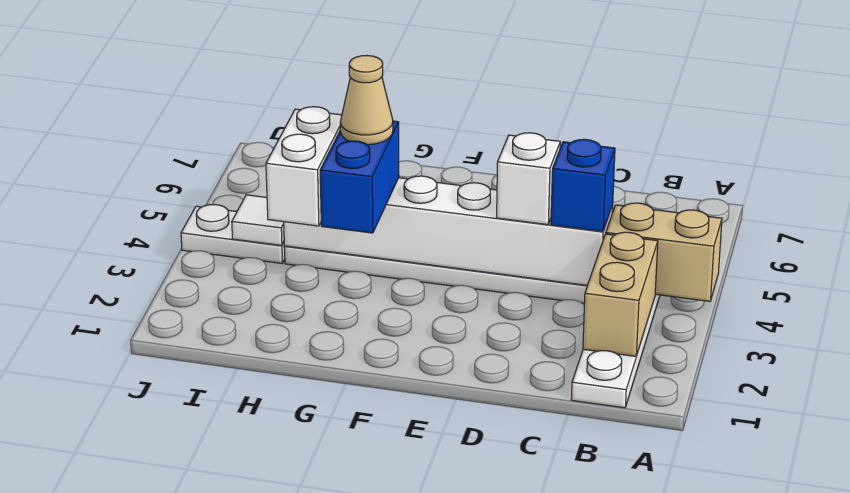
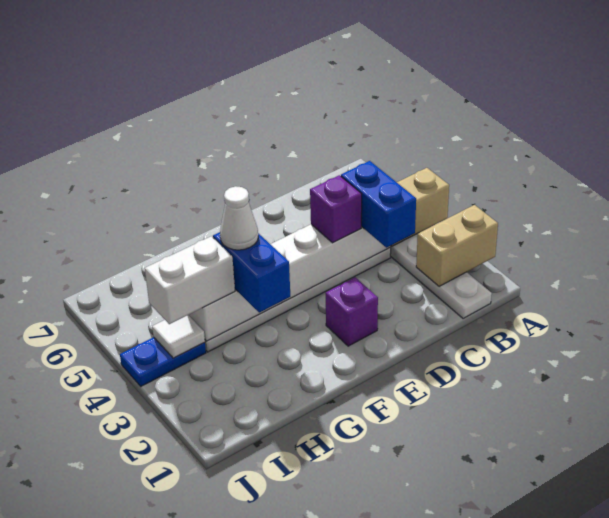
tan 1x2 brick [583,232,658,356] -> tan 1x2 brick turned to [416,205,498,287]
blue 1x1 brick [551,139,615,232] -> blue 1x2 brick [341,161,416,248]
white 1x1 brick [497,133,560,225] -> purple 1x1 brick [310,175,362,243]
none -> purple 1x1 brick [326,277,378,346]
tan 1x1 cone [340,56,393,145] -> white 1x1 cone [220,186,258,250]
white 1x2 brick [266,107,342,226] -> white 1x2 brick turned to [145,236,235,324]
white 1x2 plate [181,205,285,263] -> blue 1x2 plate [120,337,206,386]

